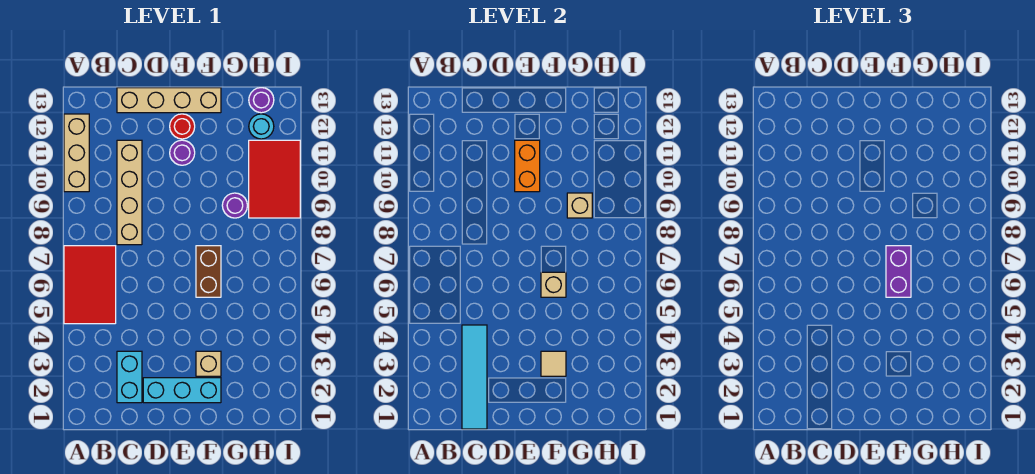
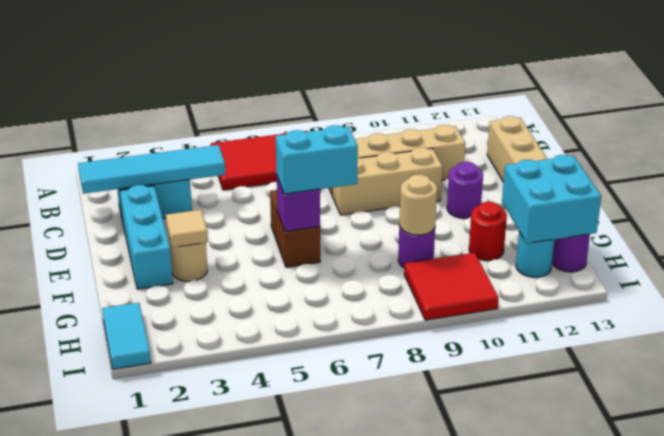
tan 1x3 brick [64,114,89,192] -> tan 1x3 brick moved to [332,148,443,215]
orange 1x2 brick [515,140,540,192] -> none
red 1x1 round brick [170,114,195,139] -> red 1x1 round brick moved to [469,202,507,261]
tan 1x1 brick [196,351,221,376] -> tan 1x1 round brick [169,238,207,281]
brown 1x2 brick [196,246,221,297] -> brown 1x2 brick turned to [270,190,320,267]
tan 1x1 brick [541,272,566,297] -> purple 1x1 brick [277,177,320,231]
purple 1x2 brick [886,246,911,297] -> cyan 1x2 brick [276,125,358,194]
tan 1x1 brick [567,193,592,218] -> tan 1x1 round brick [399,175,437,235]
none -> cyan 2x2 brick [502,155,601,243]
none -> cyan 1x2 tile [102,303,151,369]
red 2x3 tile [249,140,300,218] -> red 2x2 tile [404,253,499,320]

